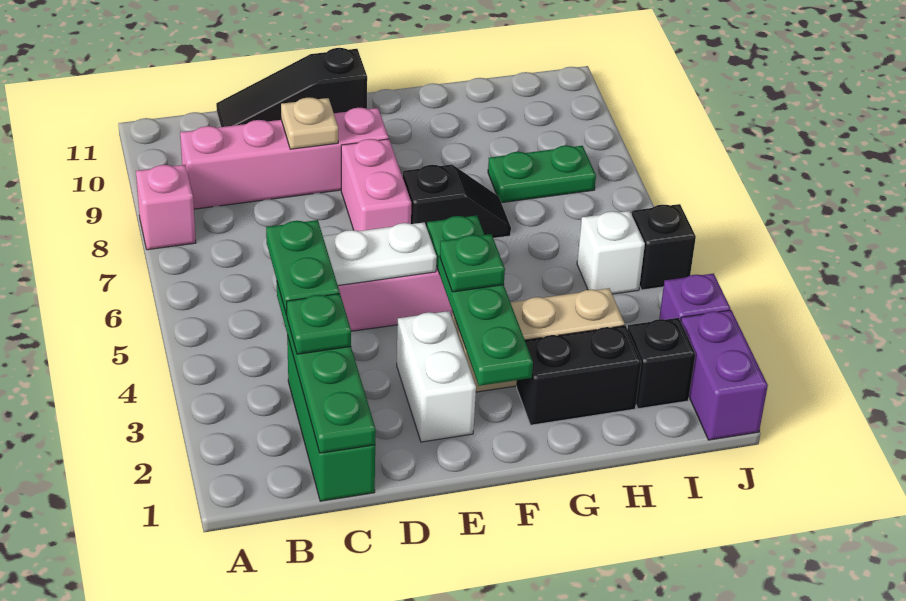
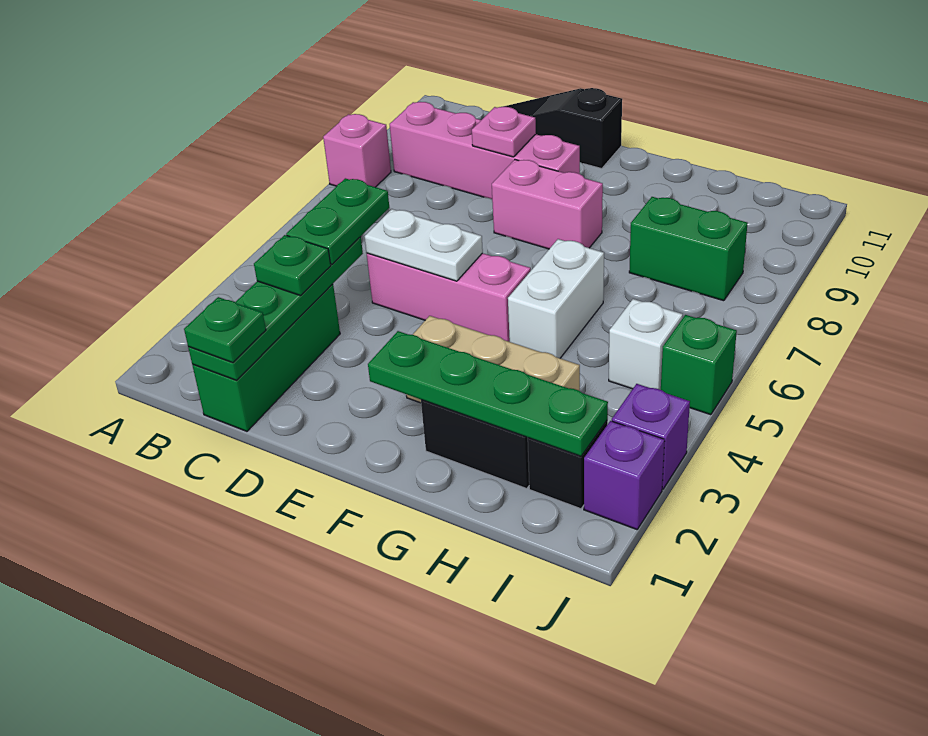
tan 1x1 plate [281,97,338,149] -> pink 1x1 plate [472,107,536,157]
white 1x2 brick [397,311,476,442] -> white 1x2 brick moved to [508,239,604,358]
pink 1x2 brick [341,139,411,231] -> pink 1x2 brick turned to [492,160,603,249]
green 1x4 plate [427,215,533,386] -> green 1x4 plate turned to [368,331,608,456]
green 1x1 plate [440,234,505,292] -> green 1x1 plate moved to [184,297,266,363]
black 1x2 slope [403,165,511,238] -> none
green 1x2 plate [488,146,596,203] -> green 1x2 brick [629,197,748,301]
purple 1x2 brick [681,310,768,440] -> purple 1x1 brick [584,421,665,529]
black 1x1 brick [632,204,696,290] -> green 1x1 brick [661,315,737,415]

